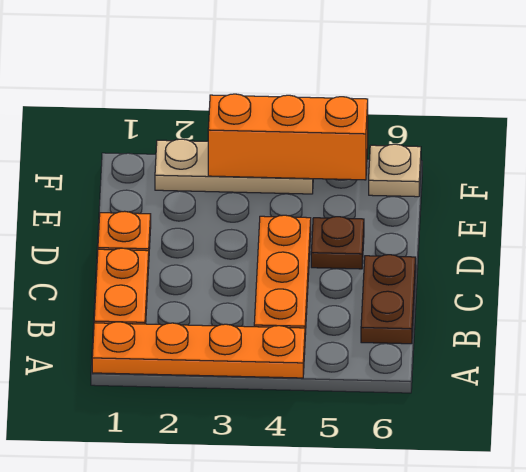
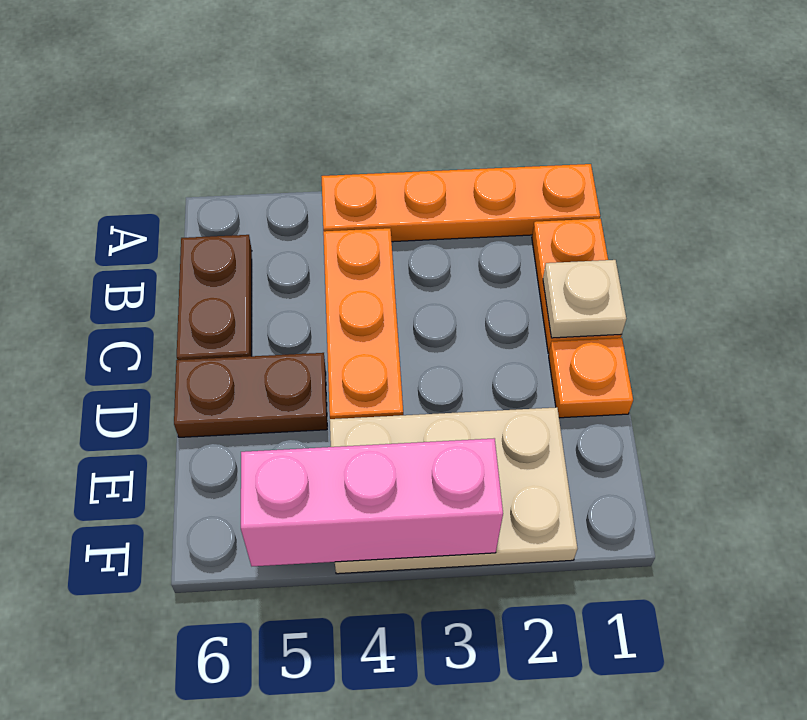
brown 1x1 plate [311,217,364,269] -> brown 1x2 plate [174,353,327,437]
tan 1x3 plate [155,139,313,194] -> tan 2x3 plate [330,407,577,574]
orange 1x3 brick [208,94,368,180] -> pink 1x3 brick [241,438,503,566]
tan 1x1 plate [369,144,421,197] -> tan 1x1 plate moved to [543,260,626,338]

